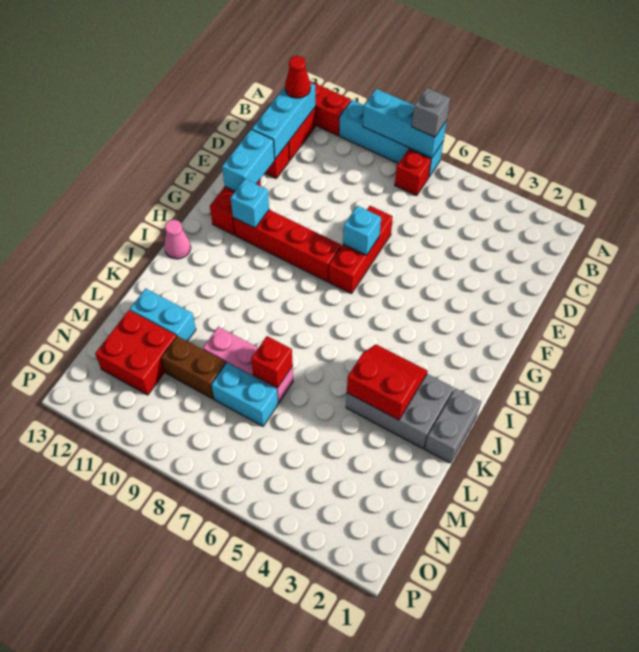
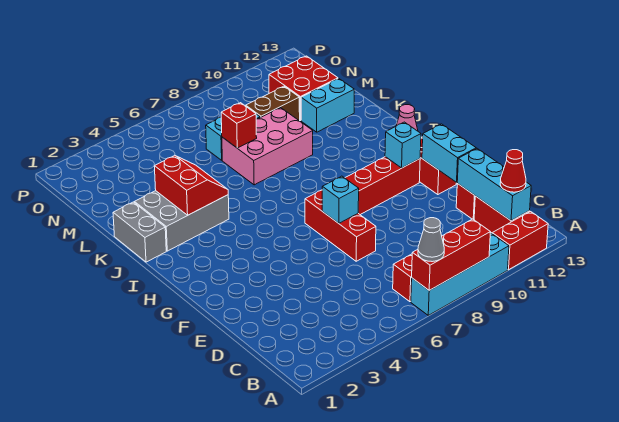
cyan 1x3 brick [363,89,447,158] -> red 1x3 brick [412,219,490,290]
grey 1x1 brick [412,88,450,137] -> grey 1x1 cone [418,218,444,262]
red 2x2 slope [347,344,428,420] -> red 2x2 slope turned to [154,156,228,215]
pink 1x3 brick [203,327,293,403] -> pink 2x3 brick [222,108,313,185]

